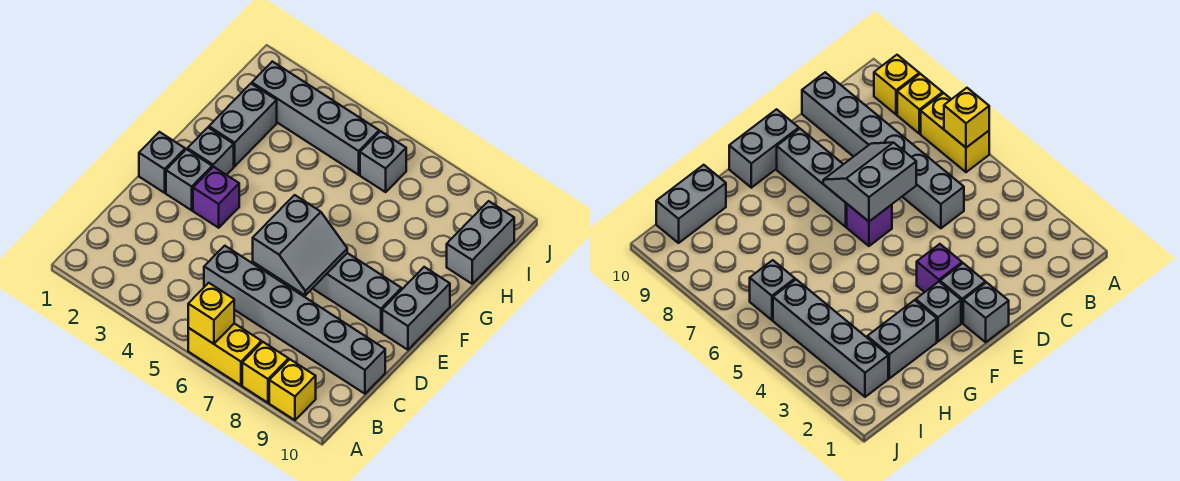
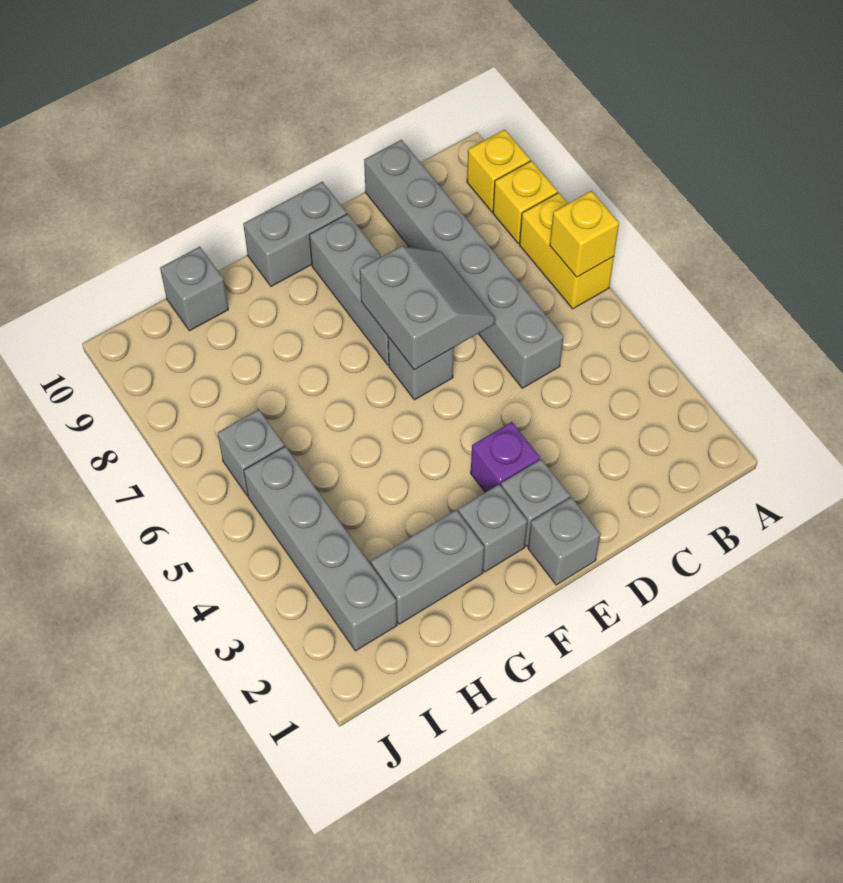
grey 2x2 slope [253,195,347,295] -> grey 2x2 slope turned to [360,246,495,370]
purple 1x1 brick [847,204,892,246] -> grey 1x1 brick [388,337,454,400]
grey 1x2 brick [447,201,514,284] -> grey 1x1 brick [160,247,228,331]

